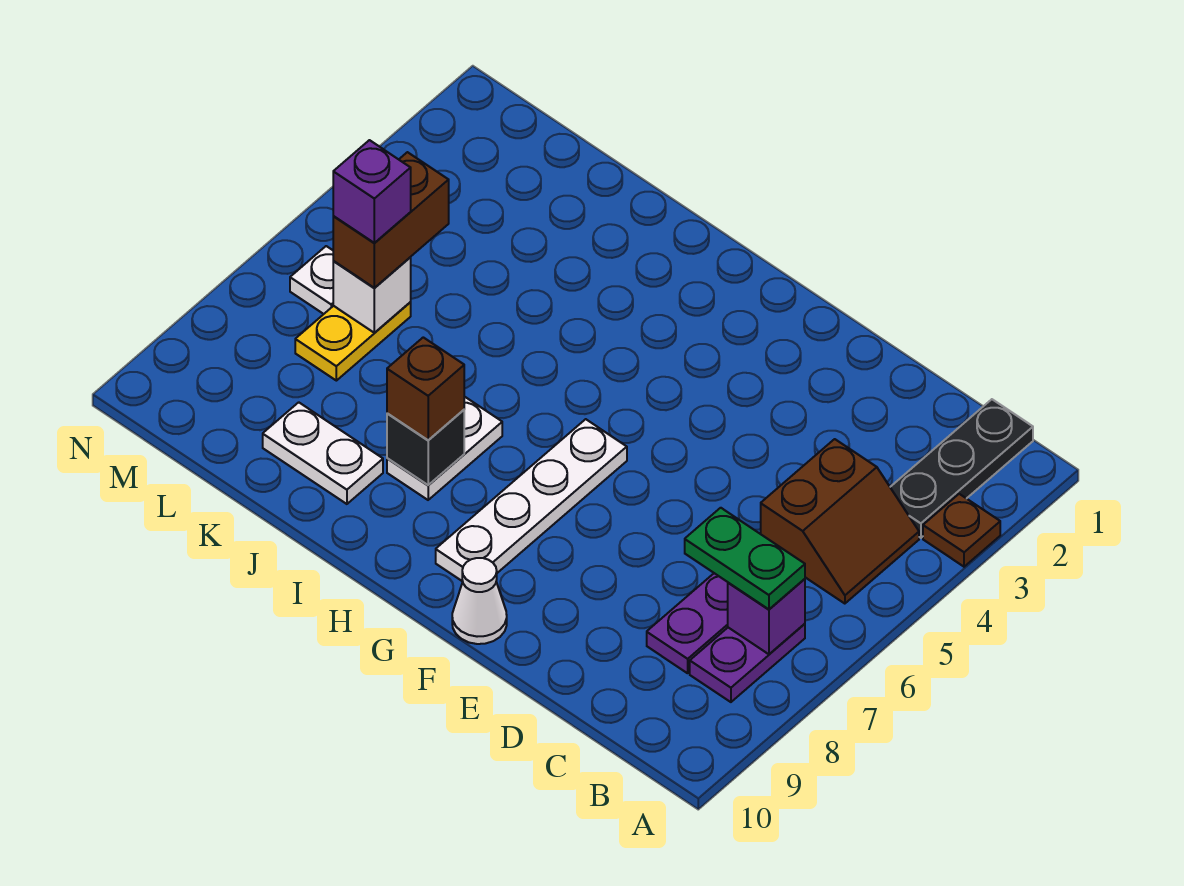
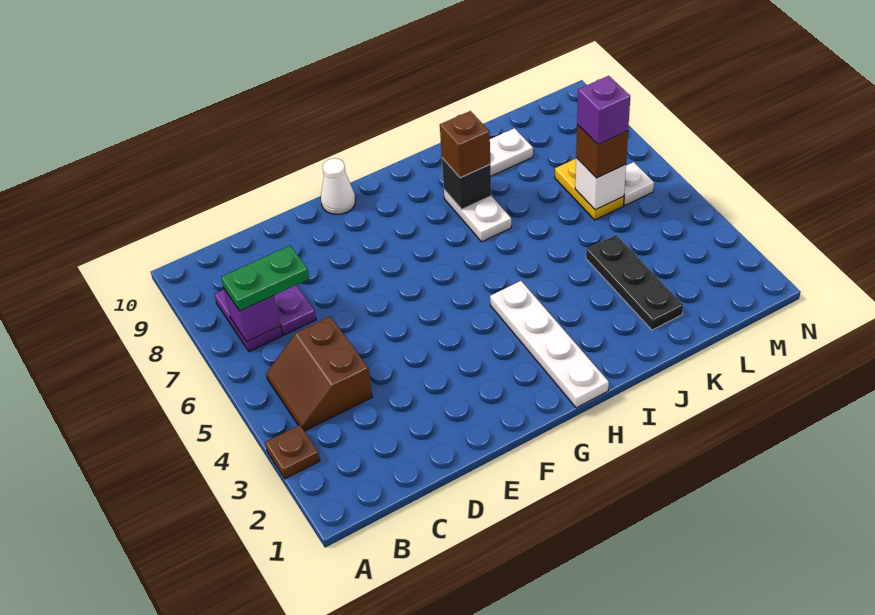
black 1x3 plate [890,399,1033,538] -> black 1x3 plate moved to [586,235,683,330]
white 1x4 plate [436,419,627,581] -> white 1x4 plate moved to [490,281,609,408]
brown 1x2 brick [333,152,449,288] -> brown 1x1 brick [576,125,628,178]

